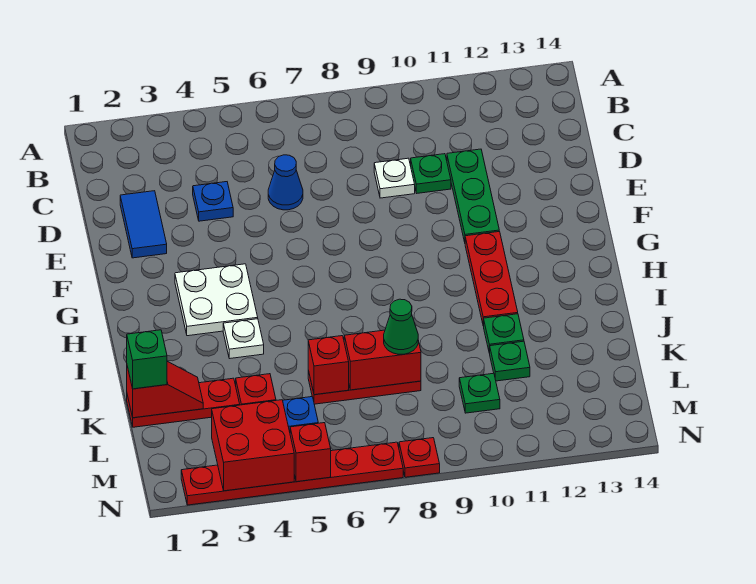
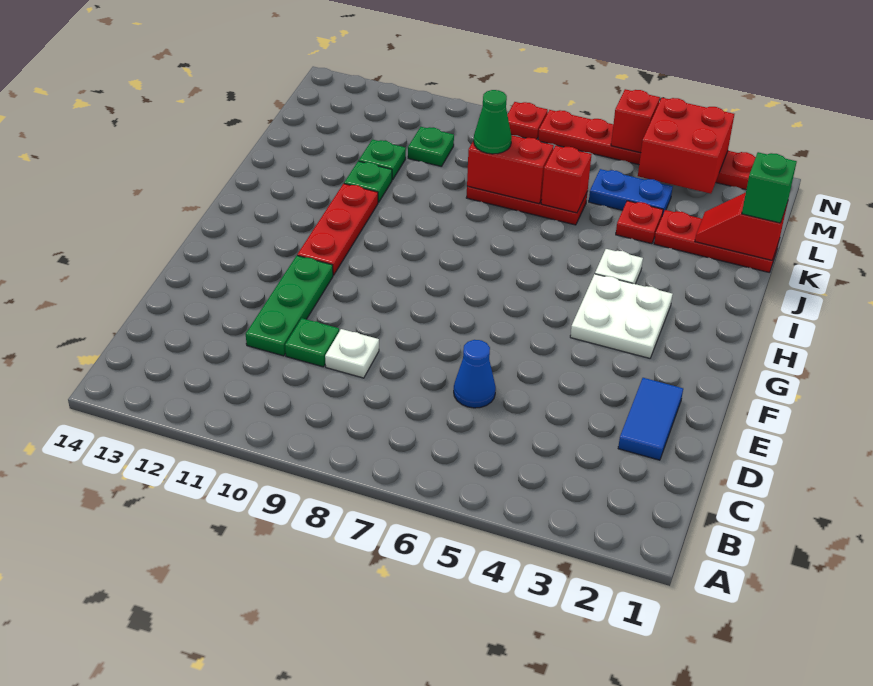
blue 1x1 plate [193,182,233,221] -> none

